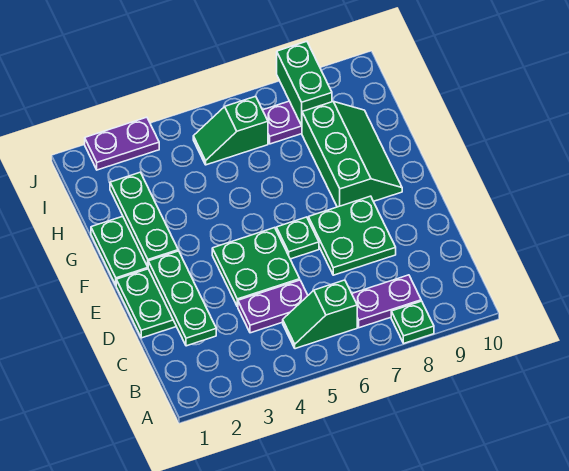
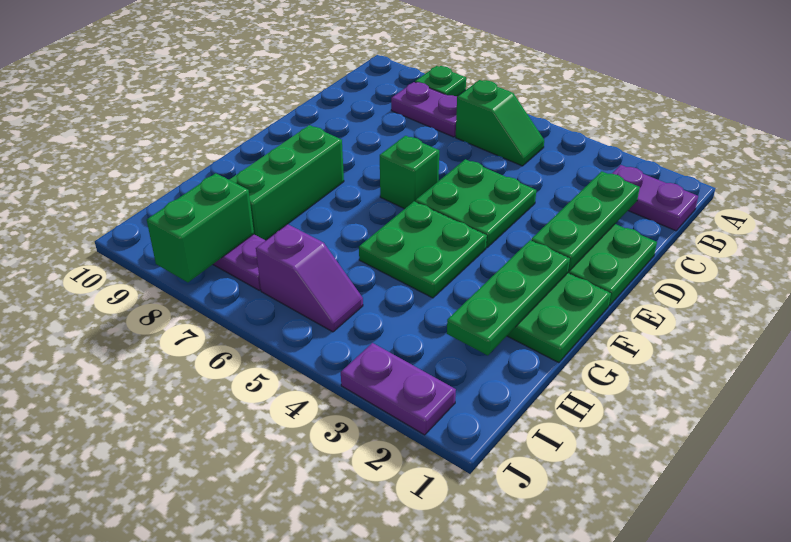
purple 1x2 plate [238,280,308,333] -> purple 1x2 plate moved to [612,165,698,231]
green 2x2 plate [308,196,396,275] -> green 2x2 plate moved to [359,201,487,298]
green 1x1 plate [276,217,319,259] -> green 1x1 brick [380,136,439,209]
green 1x2 slope [193,96,268,165] -> purple 1x2 slope [256,224,363,332]

